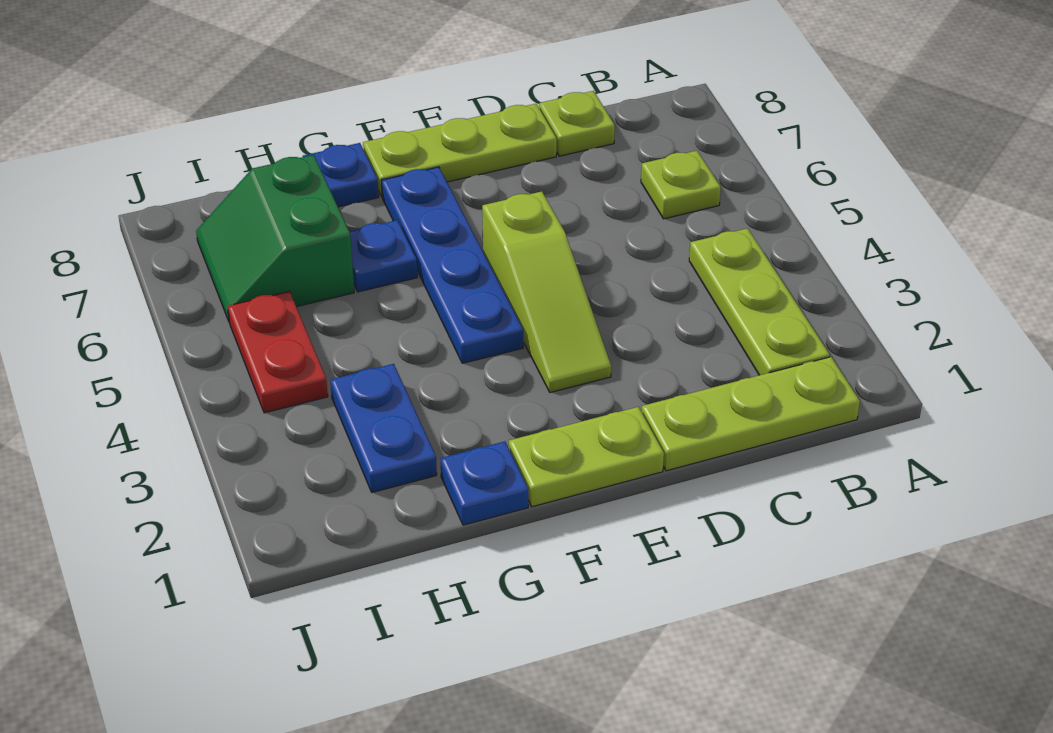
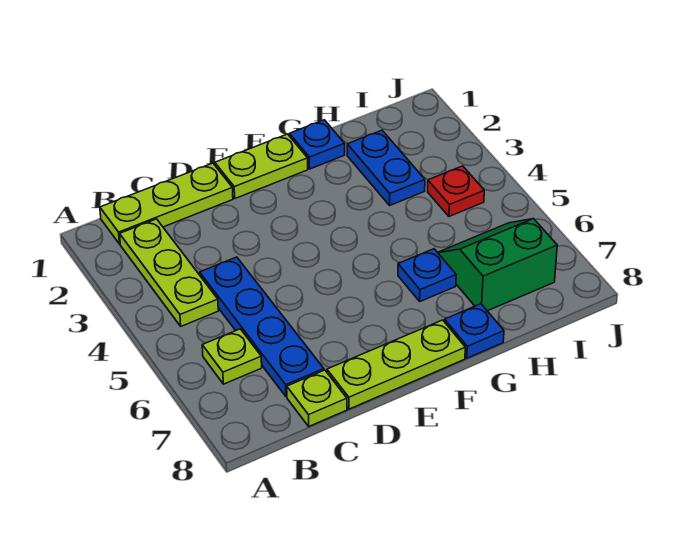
lime 1x3 slope [482,191,611,392] -> none
blue 1x4 plate [381,167,523,363] -> blue 1x4 plate moved to [200,257,324,397]
green 2x2 slope [196,155,354,323] -> green 2x2 slope turned to [438,219,557,311]
red 1x2 plate [228,291,328,413] -> red 1x1 plate [428,166,484,216]

